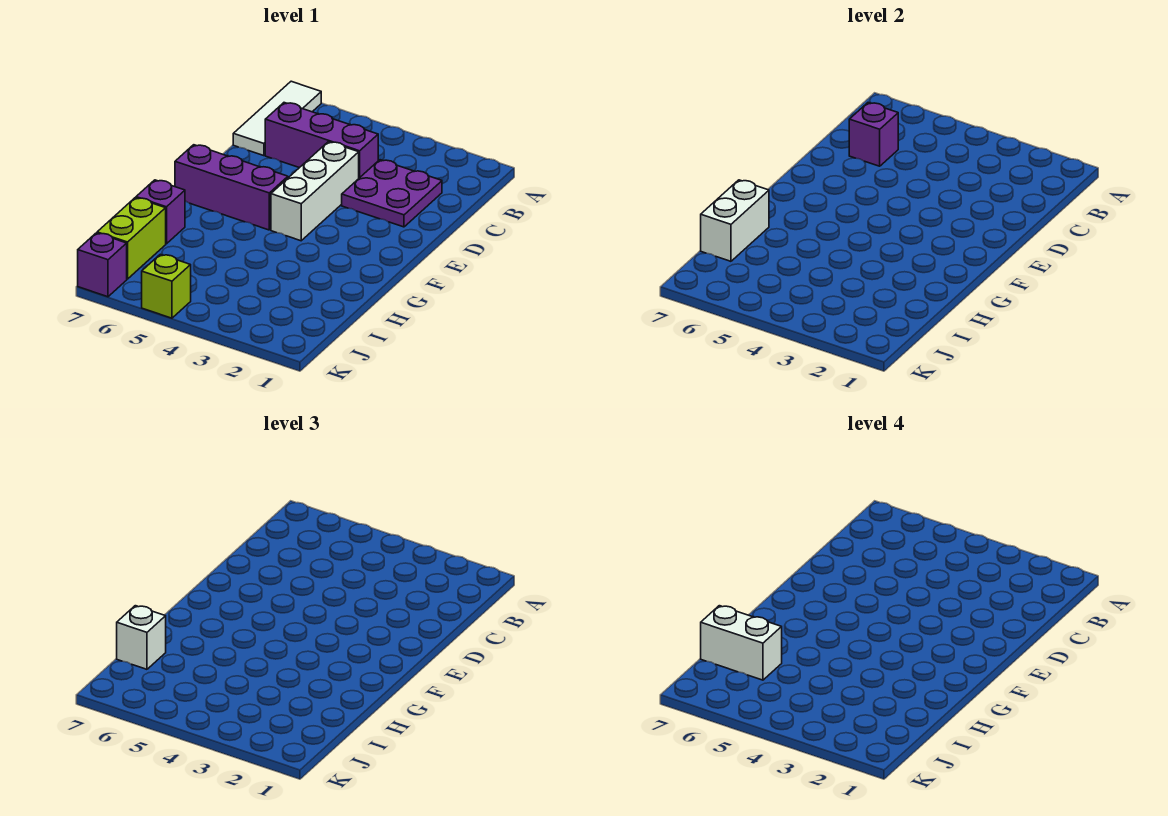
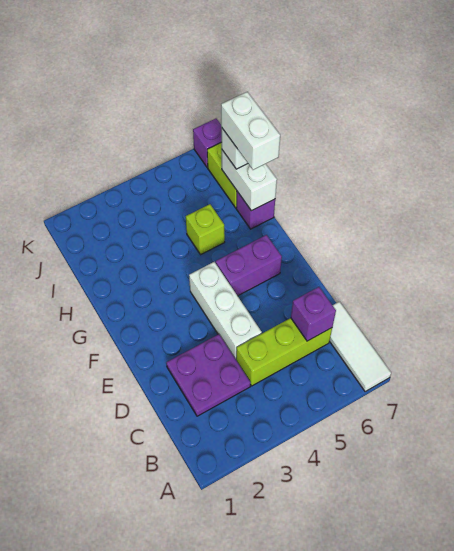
purple 1x3 brick [265,103,378,178] -> lime 1x3 brick [236,318,332,386]
purple 1x3 brick [175,145,288,230] -> purple 1x2 brick [216,235,282,296]
white 1x2 brick [701,606,782,680] -> white 1x2 brick turned to [221,92,280,170]
lime 1x1 brick [142,254,191,318] -> lime 1x1 brick moved to [186,204,225,255]

